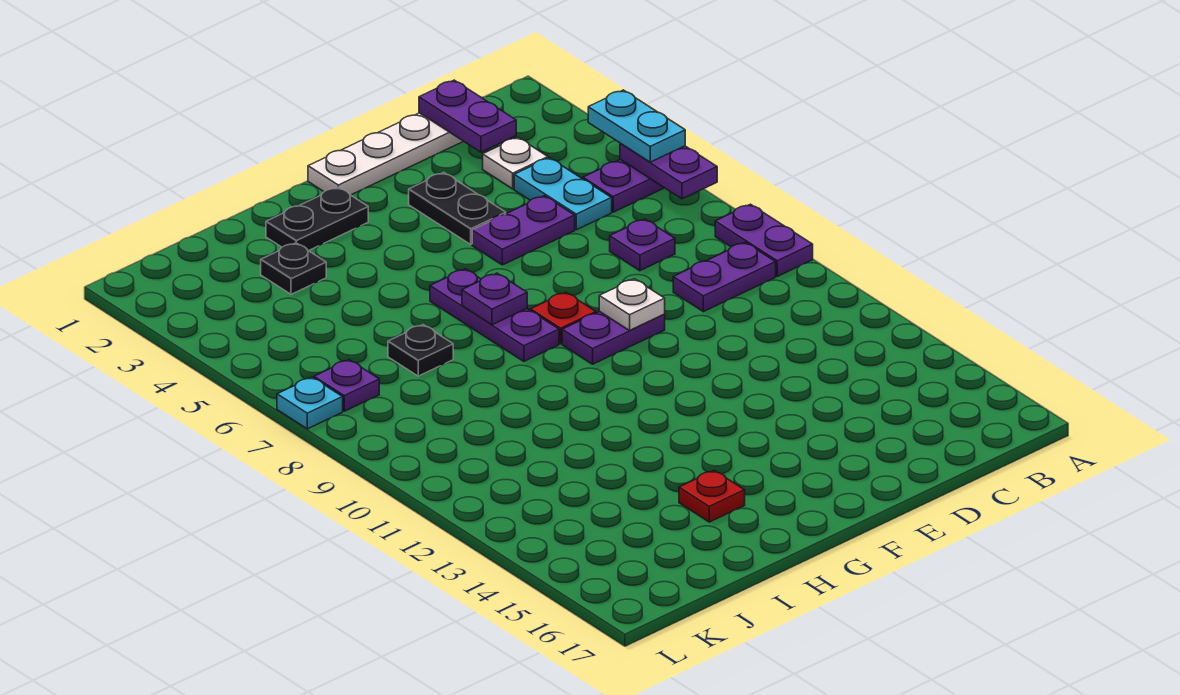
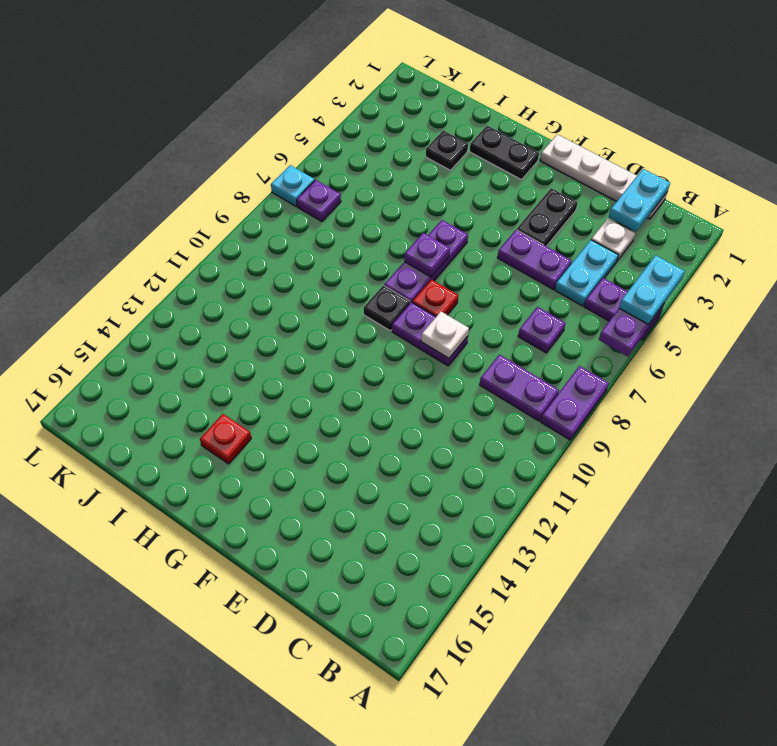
purple 1x2 plate [419,80,516,152] -> cyan 1x2 plate [609,169,670,231]
black 1x1 plate [388,325,453,376] -> black 1x1 plate moved to [364,285,410,331]

